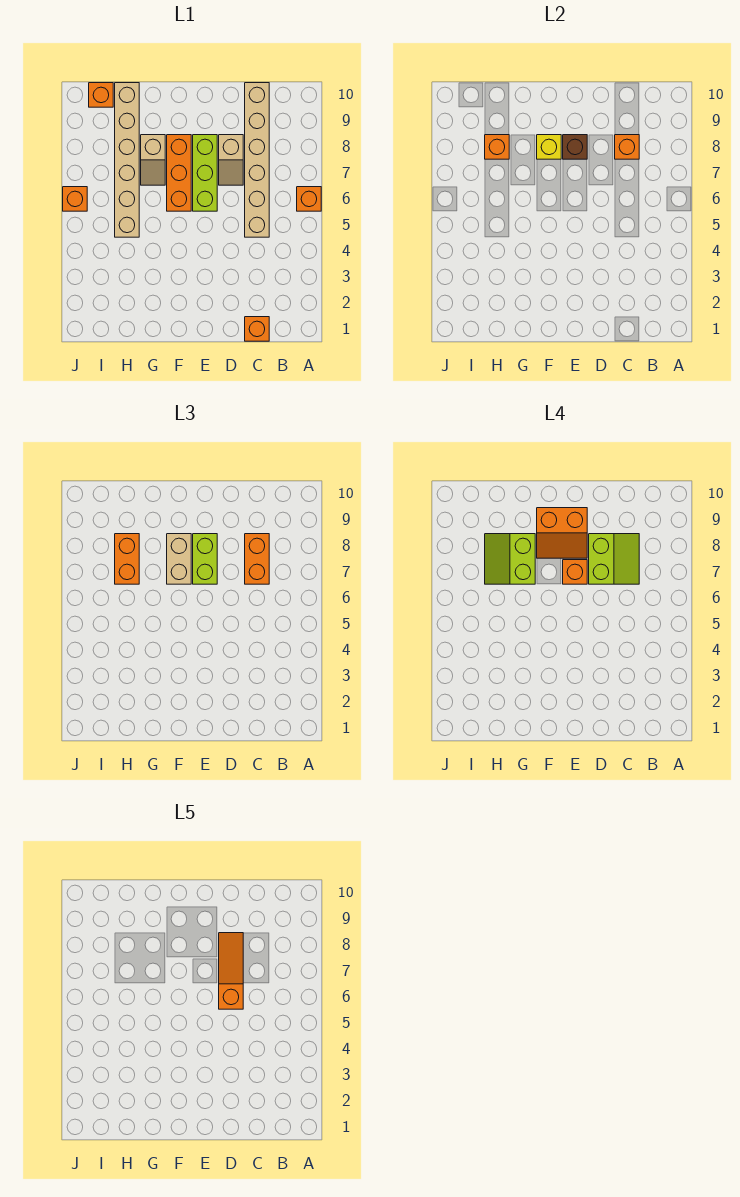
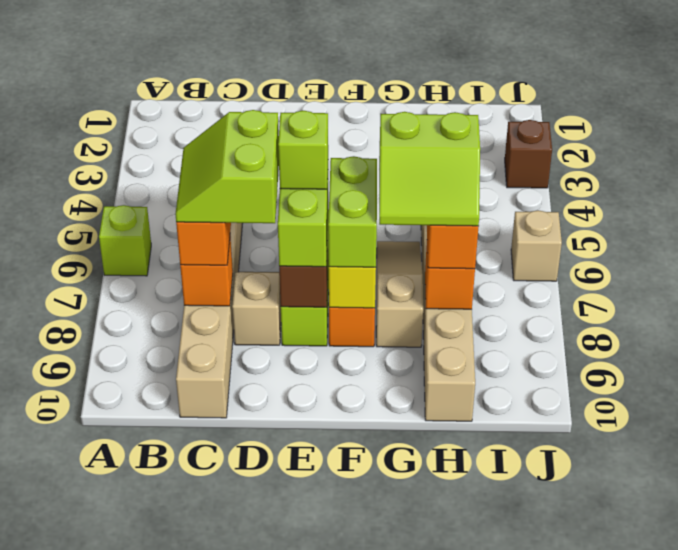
orange 1x1 brick [297,187,321,211] -> lime 1x1 brick [99,205,151,276]
orange 1x1 brick [245,317,269,341] -> none
orange 1x3 slope [219,933,243,1009] -> none
orange 1x1 brick [563,560,587,584] -> lime 1x1 brick [278,111,328,189]
orange 2x2 slope [537,508,587,558] -> none
tan 1x2 brick [167,534,191,584] -> lime 1x2 brick [328,156,377,267]
tan 1x2 slope [141,135,165,185] -> tan 1x3 slope [376,241,423,347]
lime 2x2 slope [485,534,535,584] -> lime 2x2 slope turned to [379,112,480,226]
orange 1x1 brick [89,83,113,107] -> none
none -> brown 1x1 brick [505,120,552,188]
orange 1x1 brick [63,187,87,211] -> tan 1x1 brick [511,210,562,281]

